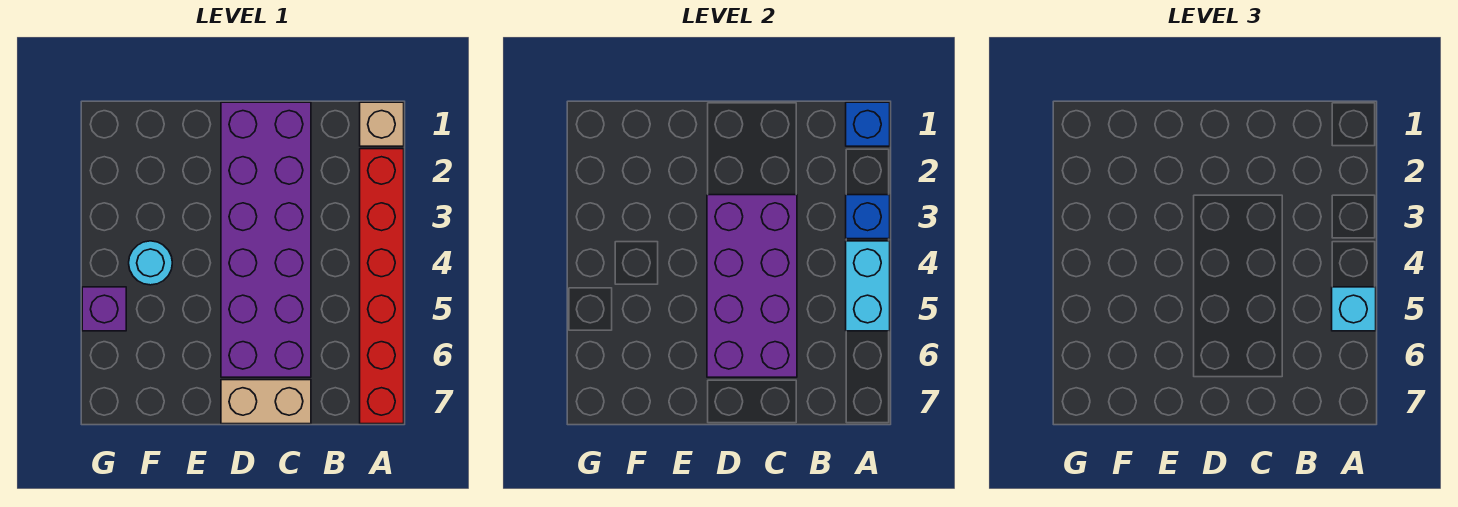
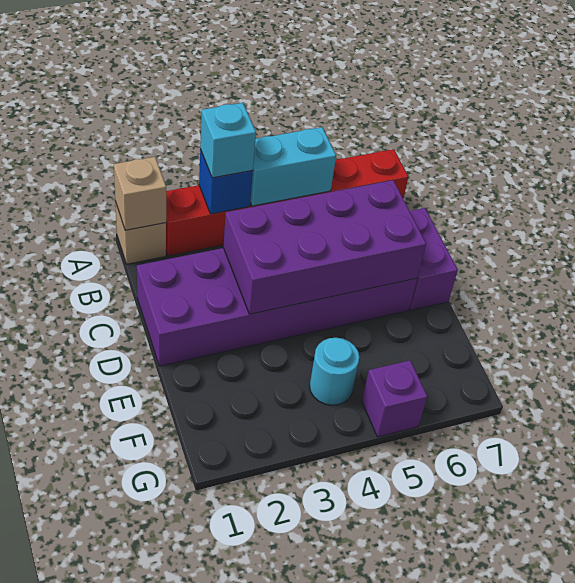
blue 1x1 brick [846,102,890,146] -> tan 1x1 brick [114,157,166,230]
cyan 1x1 brick [1332,287,1376,331] -> cyan 1x1 brick moved to [200,103,256,178]
tan 1x2 brick [221,380,311,424] -> purple 1x2 brick [410,208,458,310]

